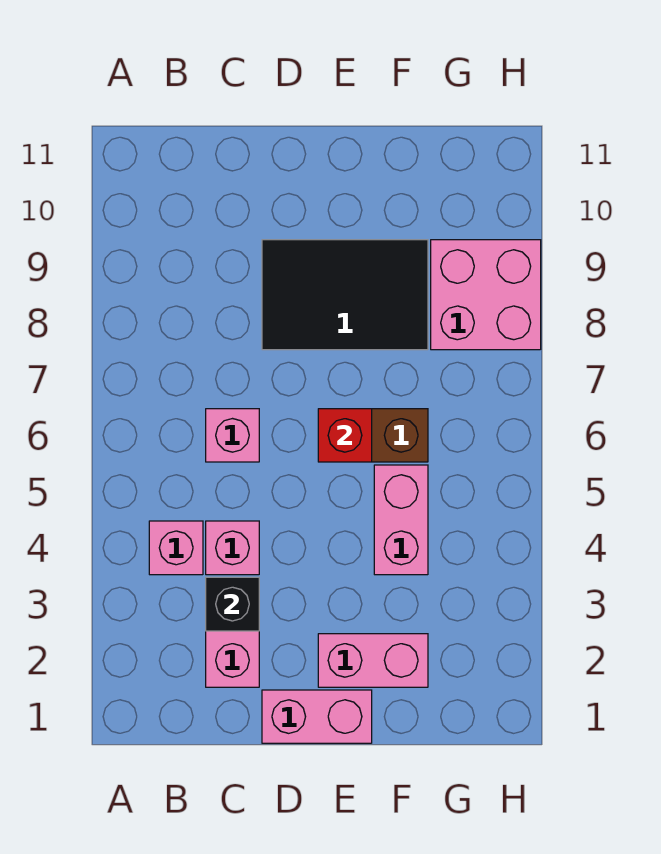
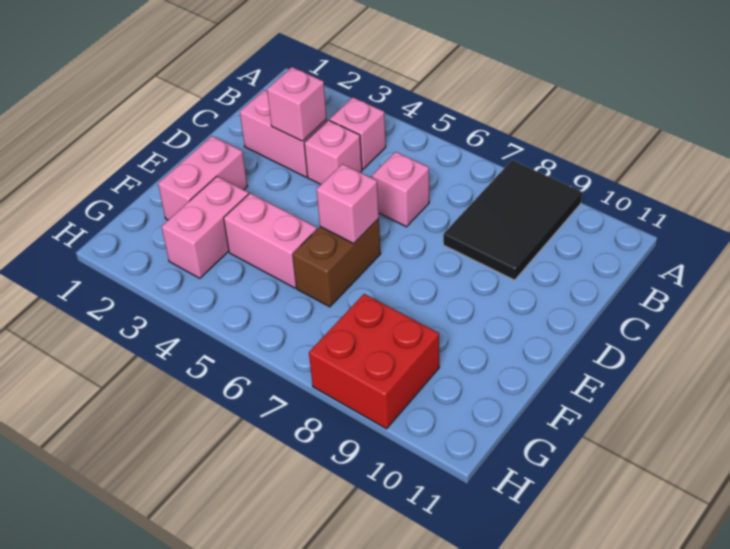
black 1x1 brick [206,577,259,631] -> pink 1x1 brick [267,67,327,141]
pink 1x2 brick [262,690,372,743] -> pink 1x2 brick moved to [162,176,249,278]
black 2x3 tile [262,240,428,350] -> black 2x3 tile moved to [443,160,582,280]
red 1x1 brick [318,409,372,462] -> pink 1x1 brick [316,164,379,243]
pink 2x2 brick [431,240,541,350] -> red 2x2 brick [309,294,439,429]

